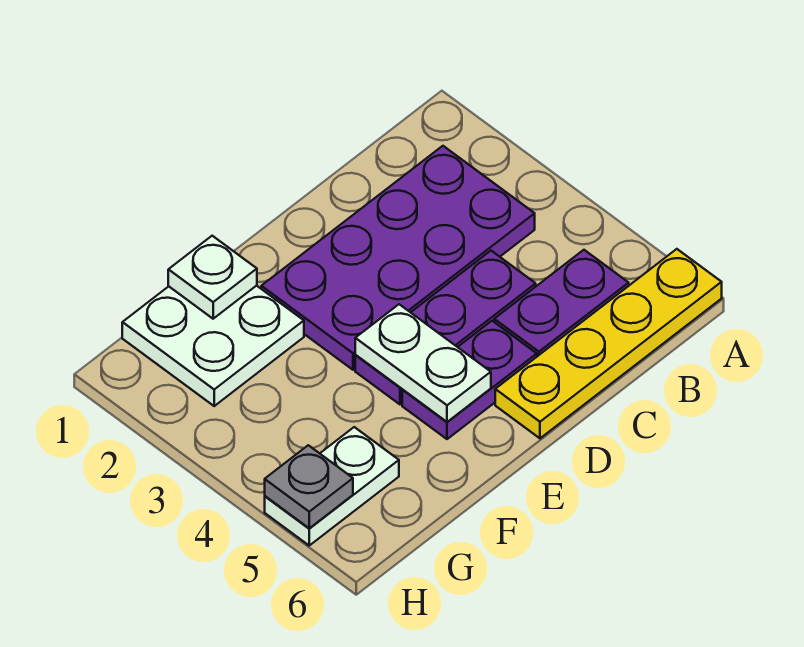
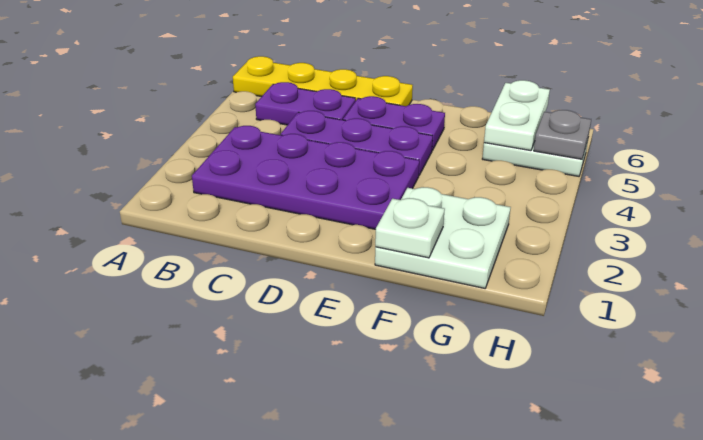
white 1x2 plate [355,304,491,422] -> white 1x2 plate moved to [484,80,550,151]

